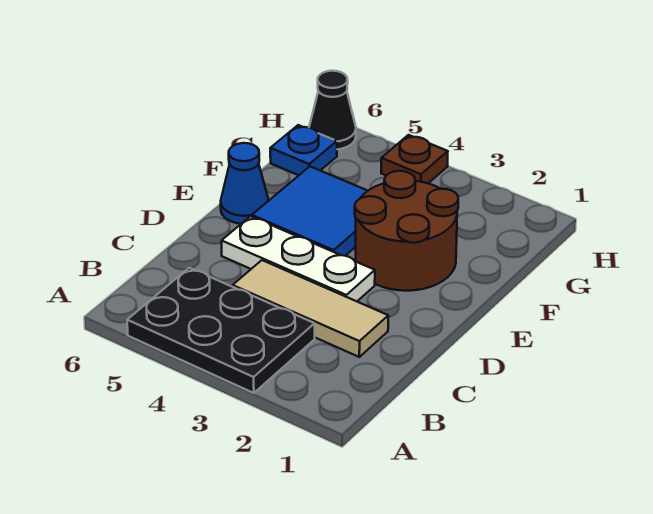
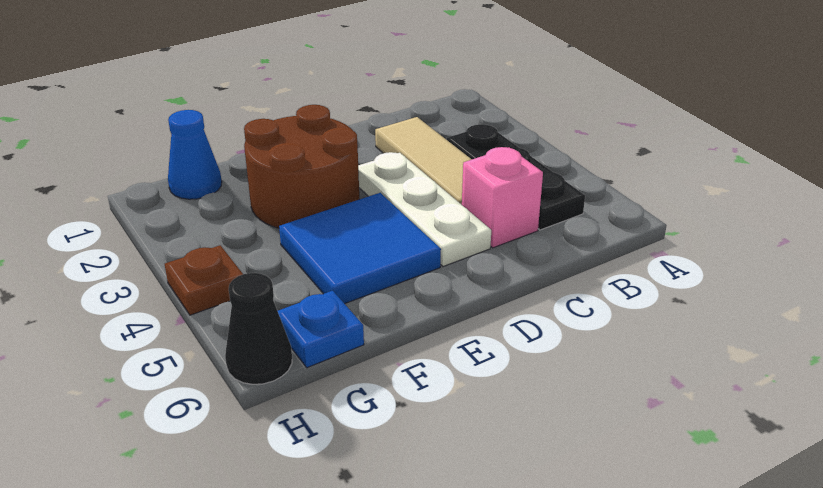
black 2x3 plate [127,268,315,393] -> black 1x3 plate [447,124,585,230]
none -> pink 1x1 brick [462,147,543,248]
blue 1x1 cone [221,143,269,224] -> blue 1x1 cone moved to [168,110,222,199]

